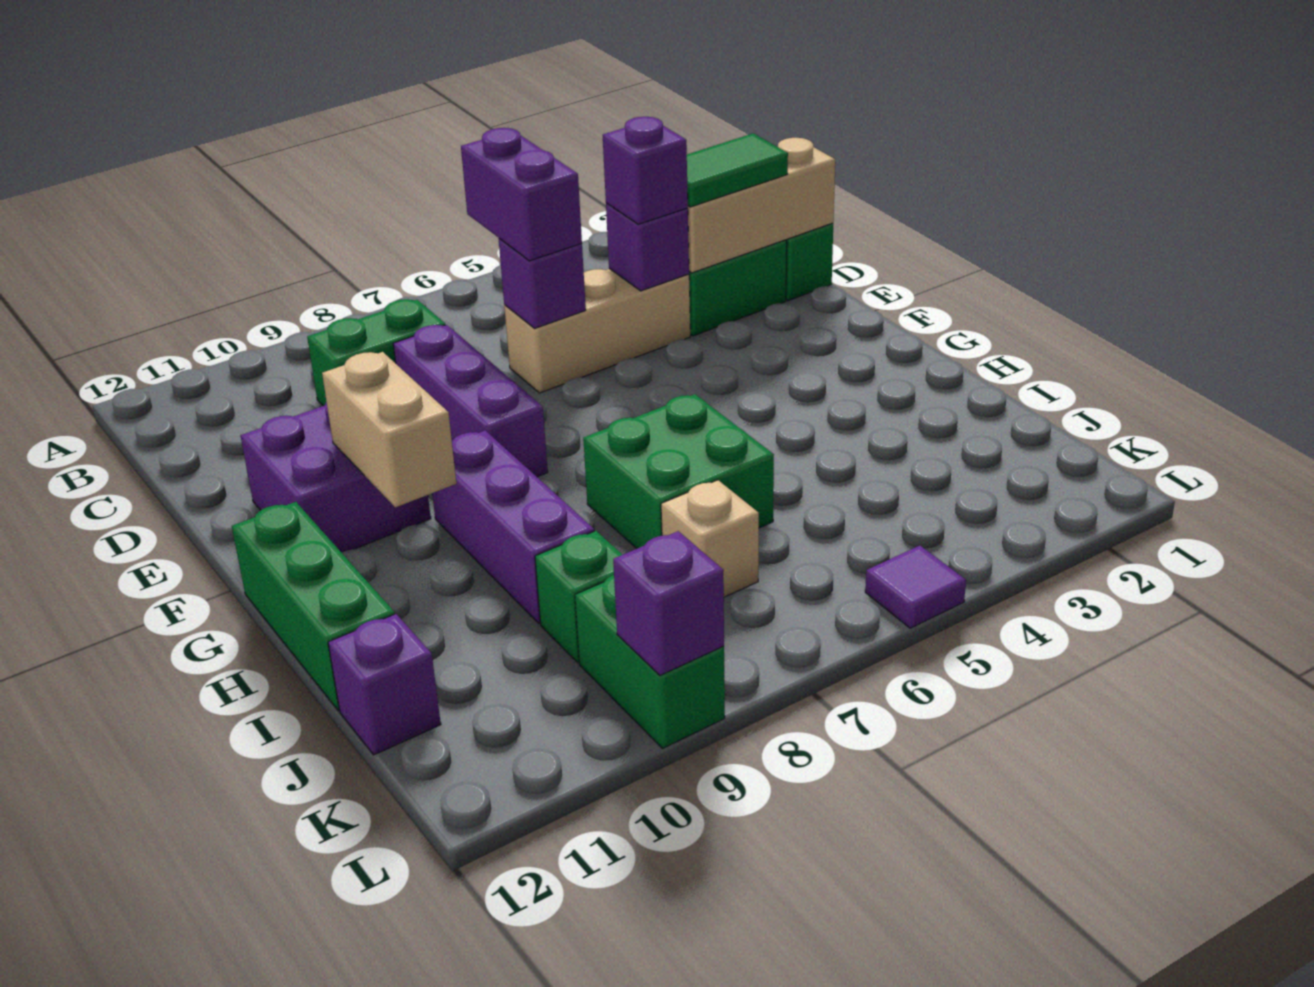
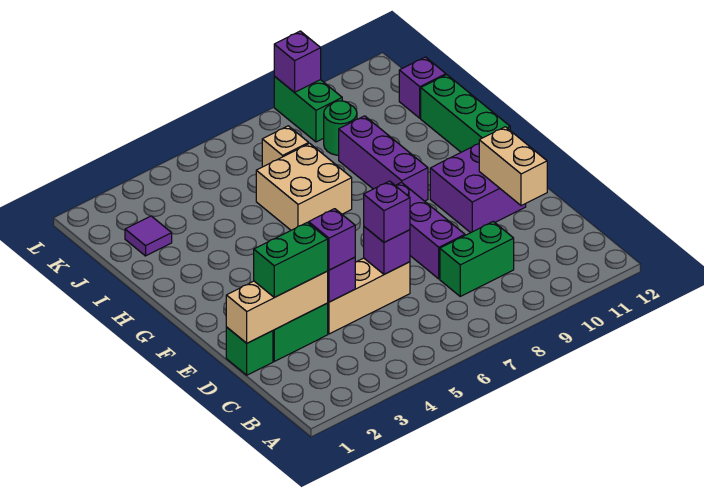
purple 1x2 brick [461,128,582,261] -> purple 1x1 brick [364,181,410,242]
green 1x2 tile [687,133,788,207] -> green 1x2 brick [254,222,328,297]
tan 1x2 brick [322,352,456,507] -> tan 1x2 brick moved to [479,127,547,206]
green 2x2 brick [583,394,774,548] -> tan 2x2 brick [256,143,352,230]
green 1x1 brick [535,531,622,663] -> green 1x1 round brick [324,101,357,155]
purple 1x1 tile [865,546,966,628] -> purple 1x1 tile moved to [125,216,172,256]

